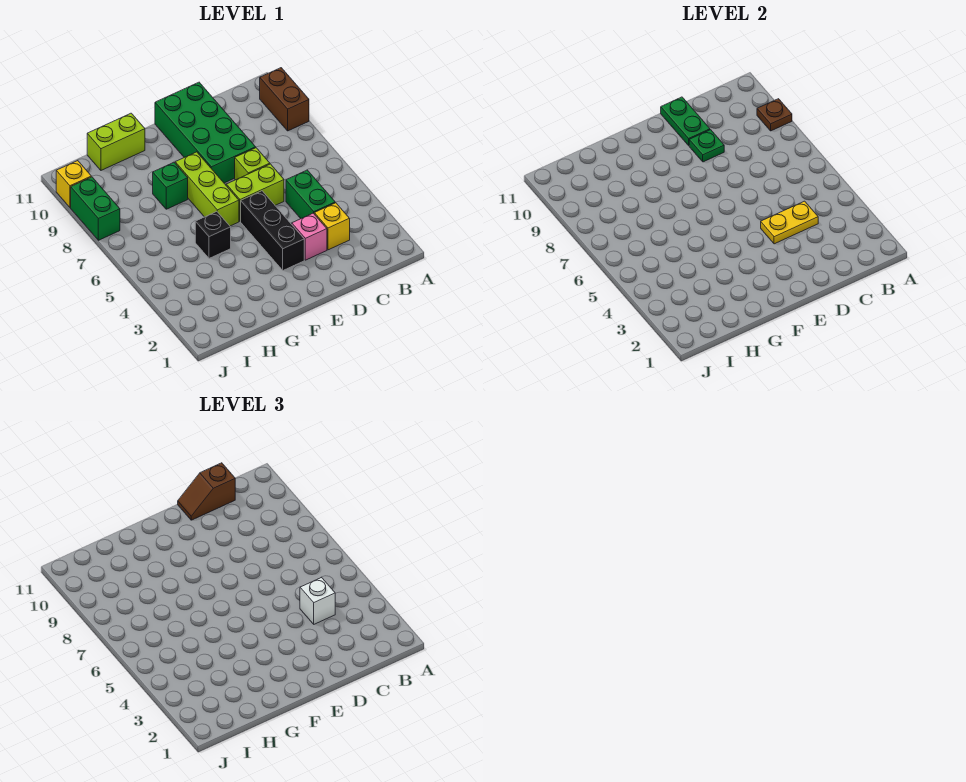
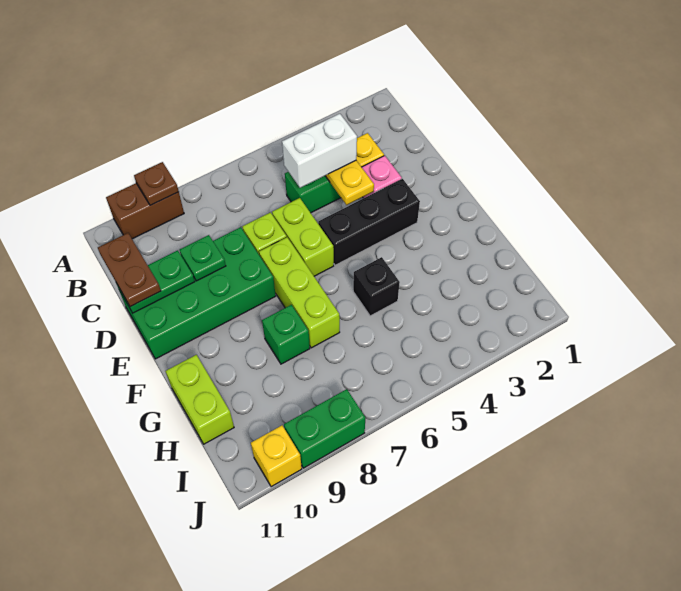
white 1x1 brick [300,578,335,624] -> white 1x2 brick [282,114,357,188]
brown 1x2 slope [178,463,235,520] -> brown 1x2 plate [98,233,161,307]
lime 1x3 brick [175,152,239,226] -> lime 1x3 brick turned to [259,237,340,348]

